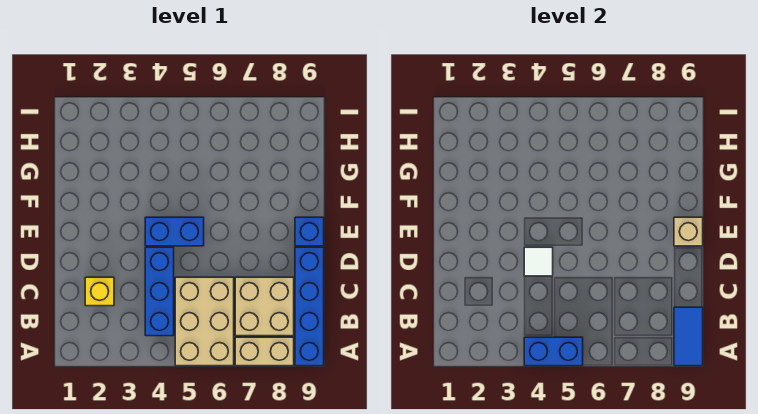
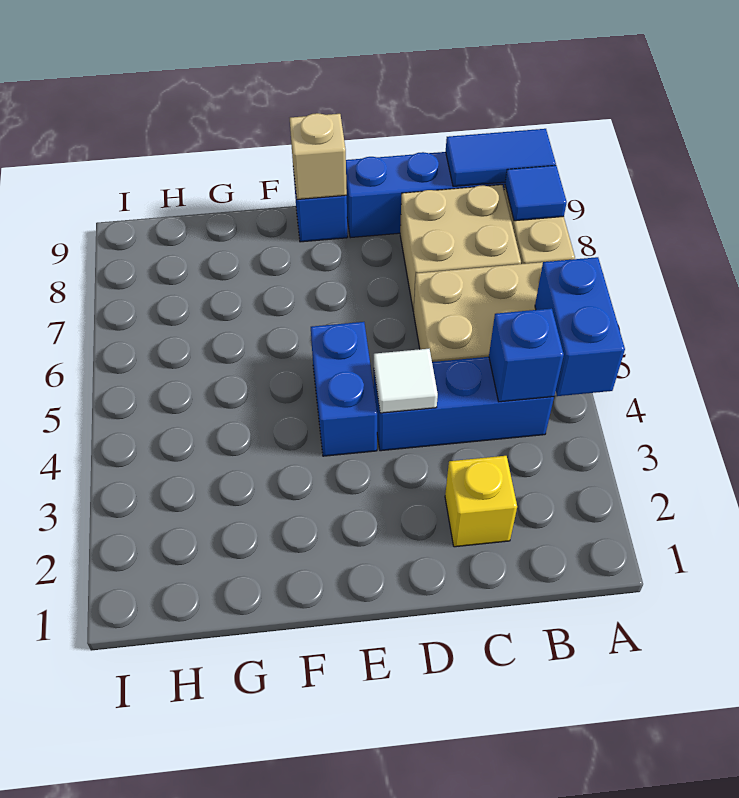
none -> blue 1x1 tile [505,165,567,221]
none -> blue 1x1 brick [489,308,564,402]

